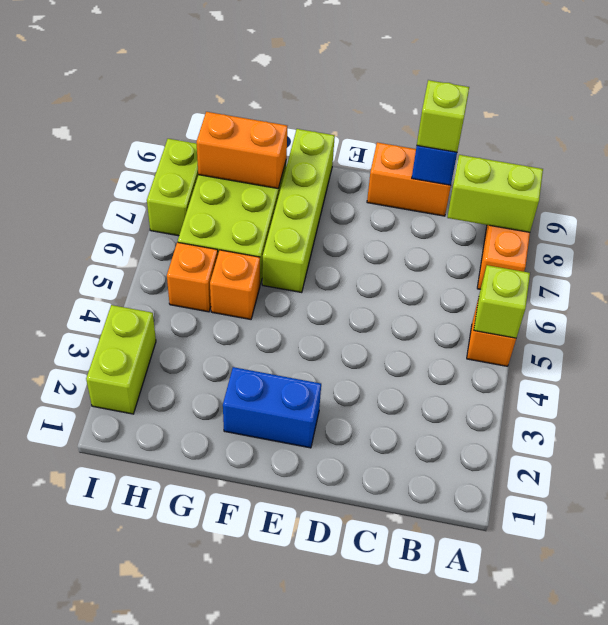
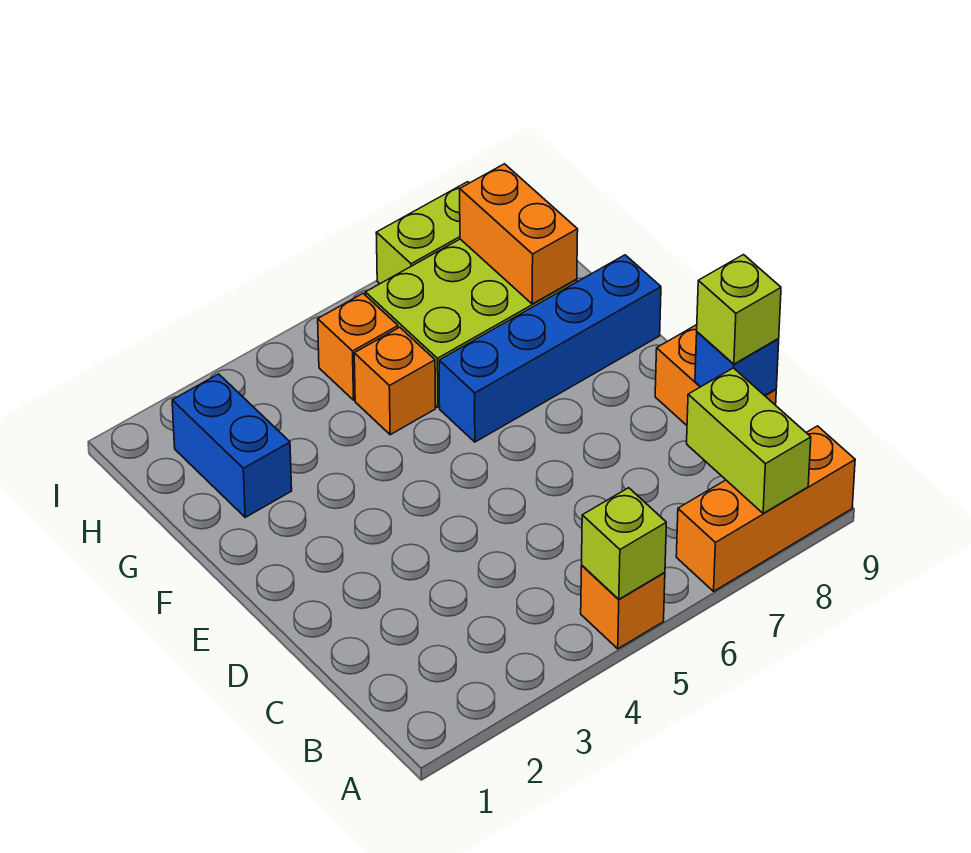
blue 1x2 brick [223,367,321,448] -> blue 1x2 brick moved to [172,374,292,517]
lime 1x4 brick [262,129,335,293] -> blue 1x4 brick [439,255,661,442]
lime 1x2 brick [86,305,156,414] -> none

